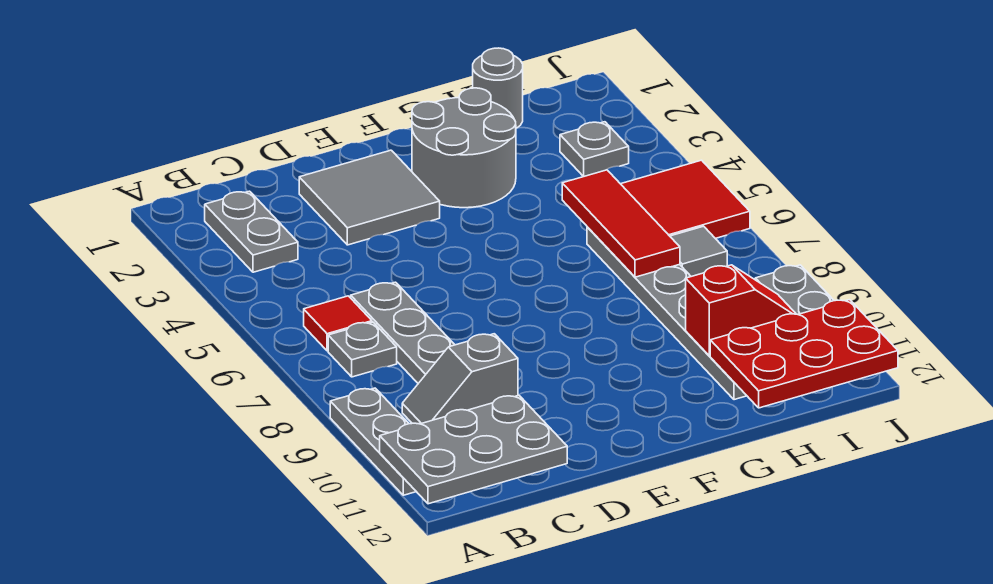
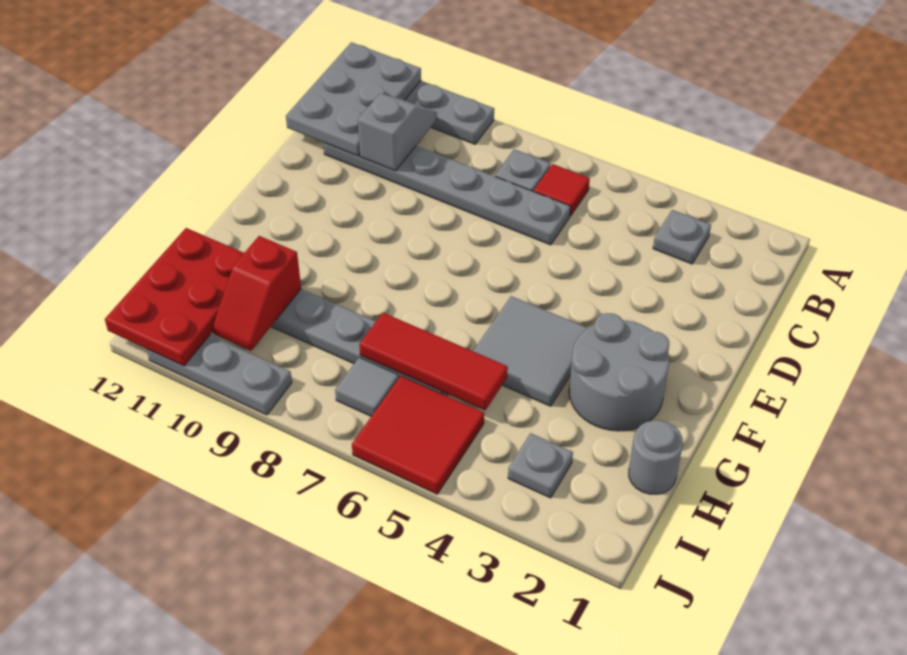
grey 1x2 plate [205,191,298,272] -> grey 1x1 plate [653,210,711,264]
grey 2x2 tile [299,150,440,245] -> grey 2x2 tile moved to [473,296,588,406]

